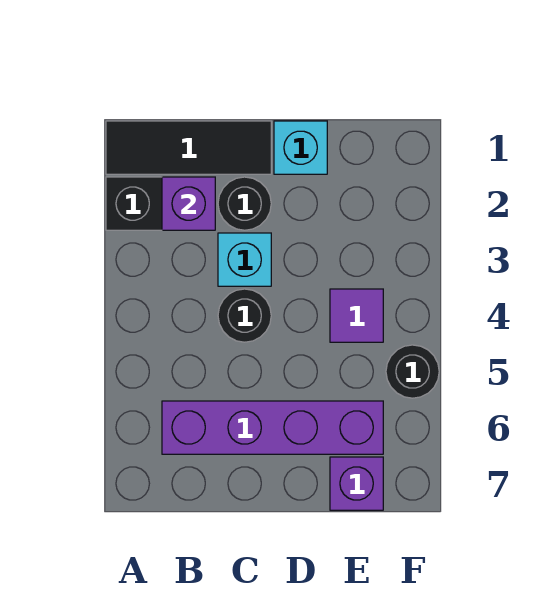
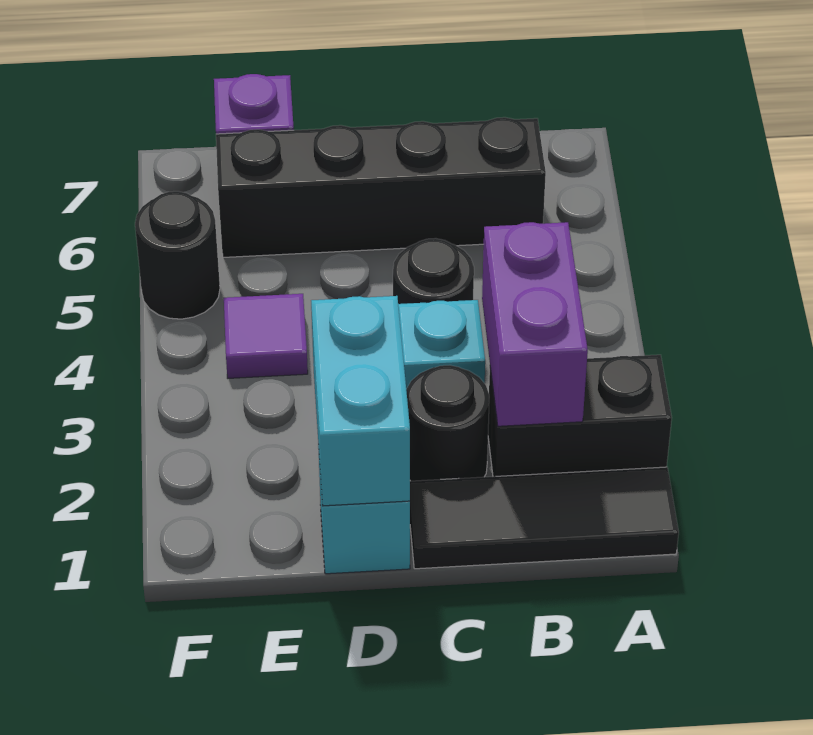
purple 1x1 brick [162,177,215,230] -> purple 1x2 brick [482,222,588,426]
purple 1x4 brick [162,401,383,454] -> black 1x4 brick [216,117,546,257]
none -> cyan 1x2 brick [311,296,410,506]

